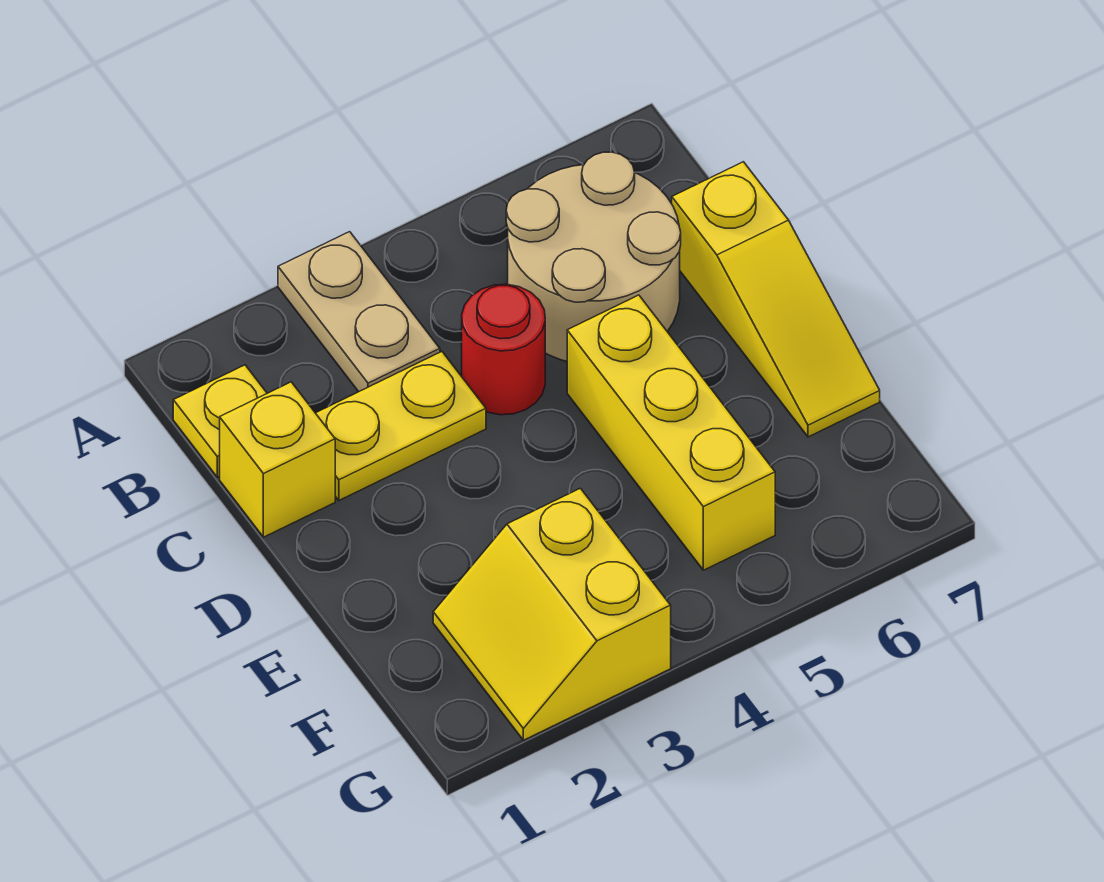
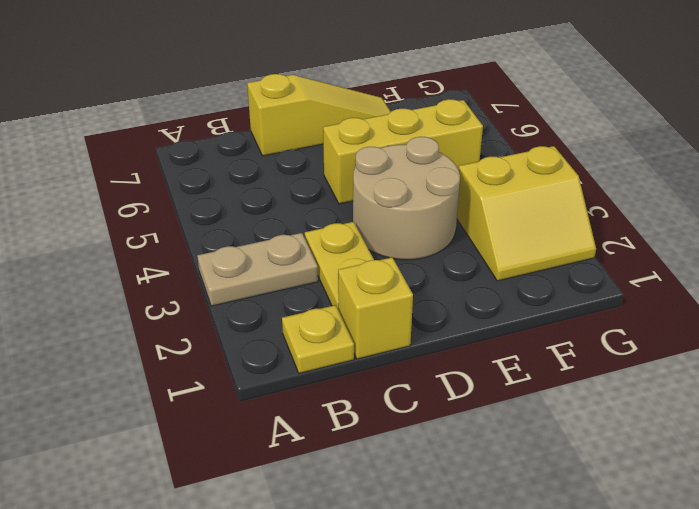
tan 2x2 round brick [506,152,681,361] -> tan 2x2 round brick moved to [353,137,460,260]
red 1x1 round brick [462,284,545,415] -> none

